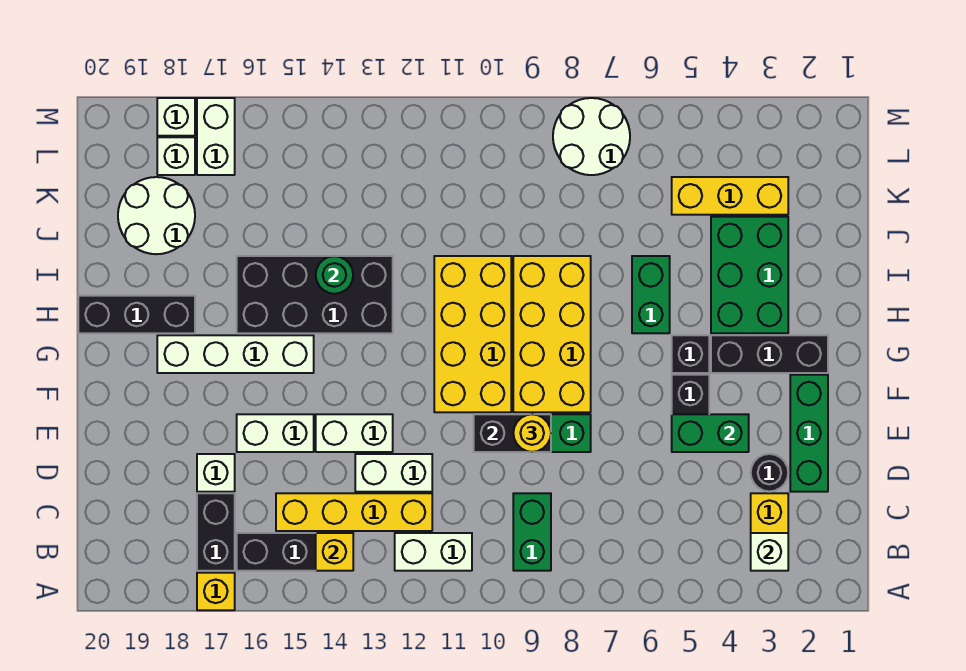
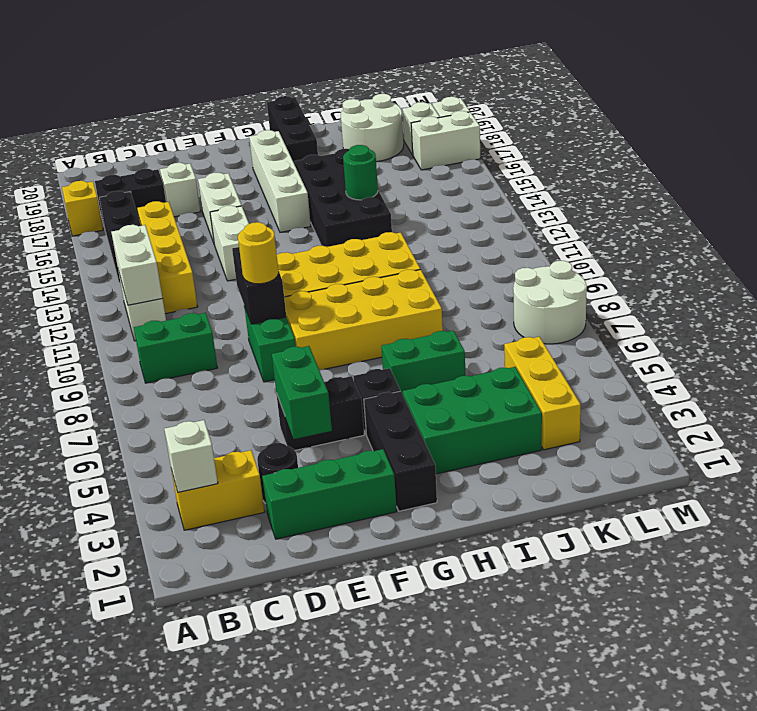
yellow 1x1 brick [316,533,353,571] -> none
white 1x2 brick [355,454,432,492] -> white 1x2 brick moved to [111,225,162,305]

